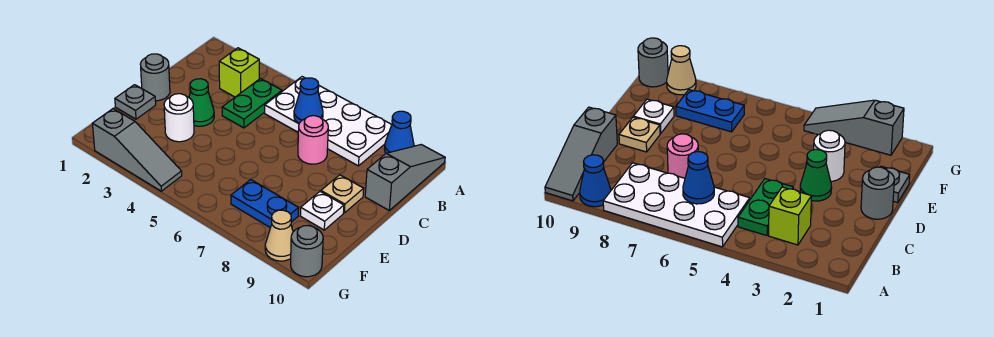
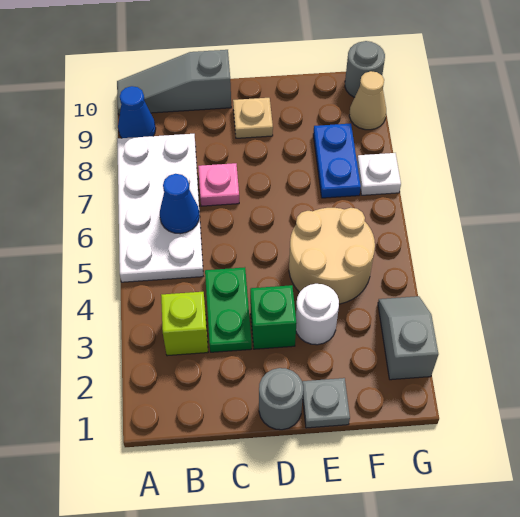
green 1x2 plate [222,79,282,128] -> green 1x2 plate turned to [205,267,252,352]
pink 1x1 round brick [298,116,328,164] -> pink 1x1 plate [198,163,239,206]
green 1x1 cone [189,79,214,126] -> green 1x1 brick [250,285,297,349]
none -> tan 2x2 round brick [289,208,375,304]
white 1x1 plate [300,192,344,230] -> white 1x1 plate moved to [357,153,401,195]
grey 1x3 slope [92,109,182,191] -> grey 1x2 slope [378,296,438,380]

